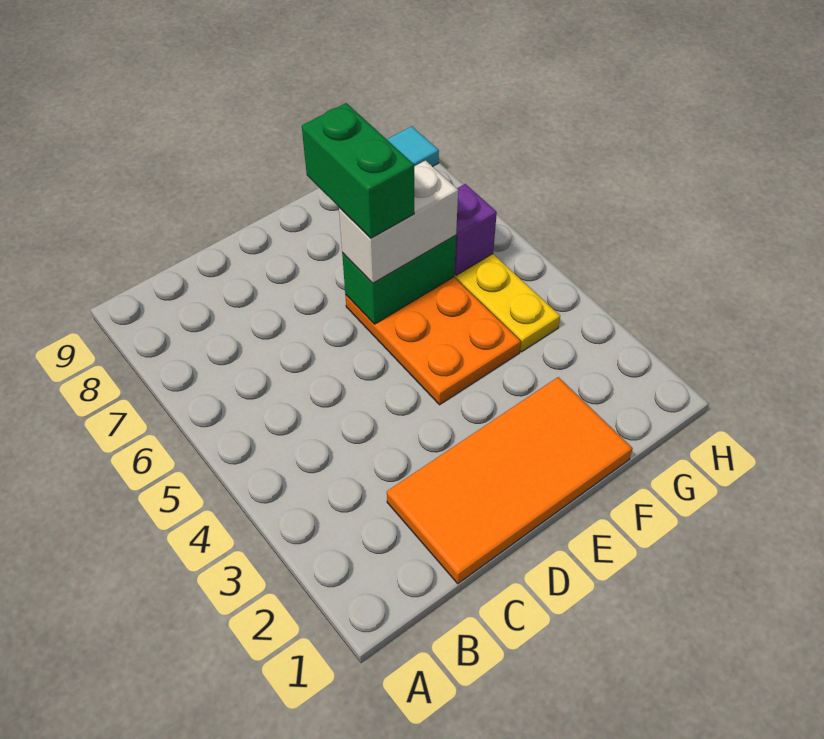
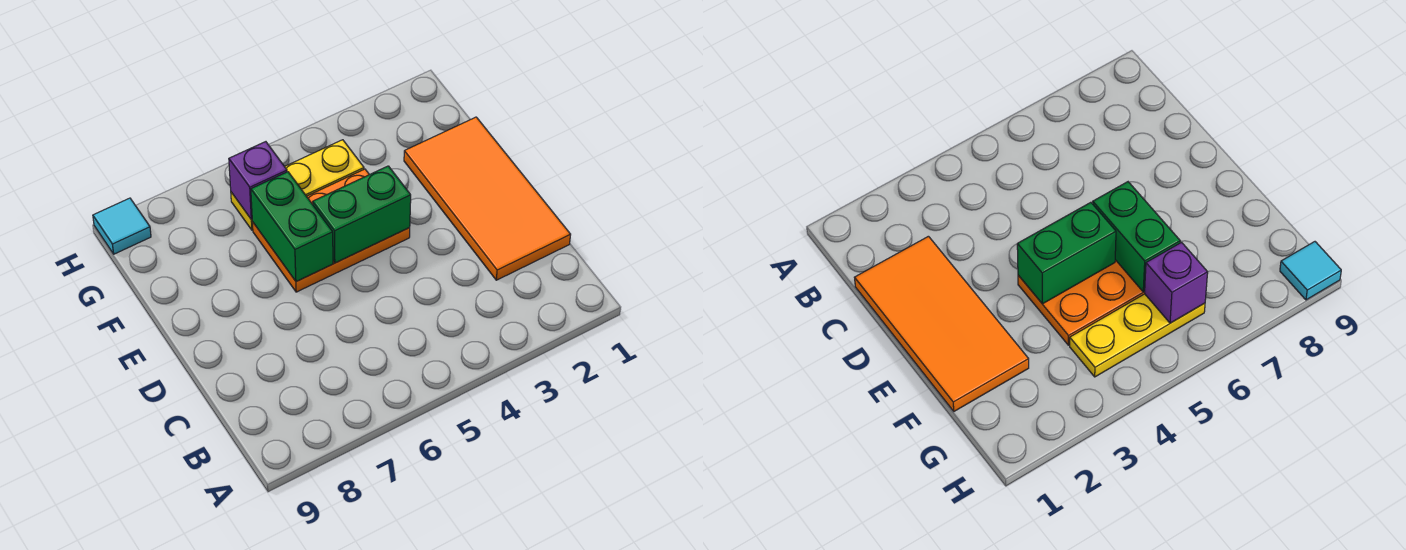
white 1x2 brick [339,160,458,283] -> none
green 1x2 brick [302,103,414,238] -> green 1x2 brick moved to [313,166,411,263]

